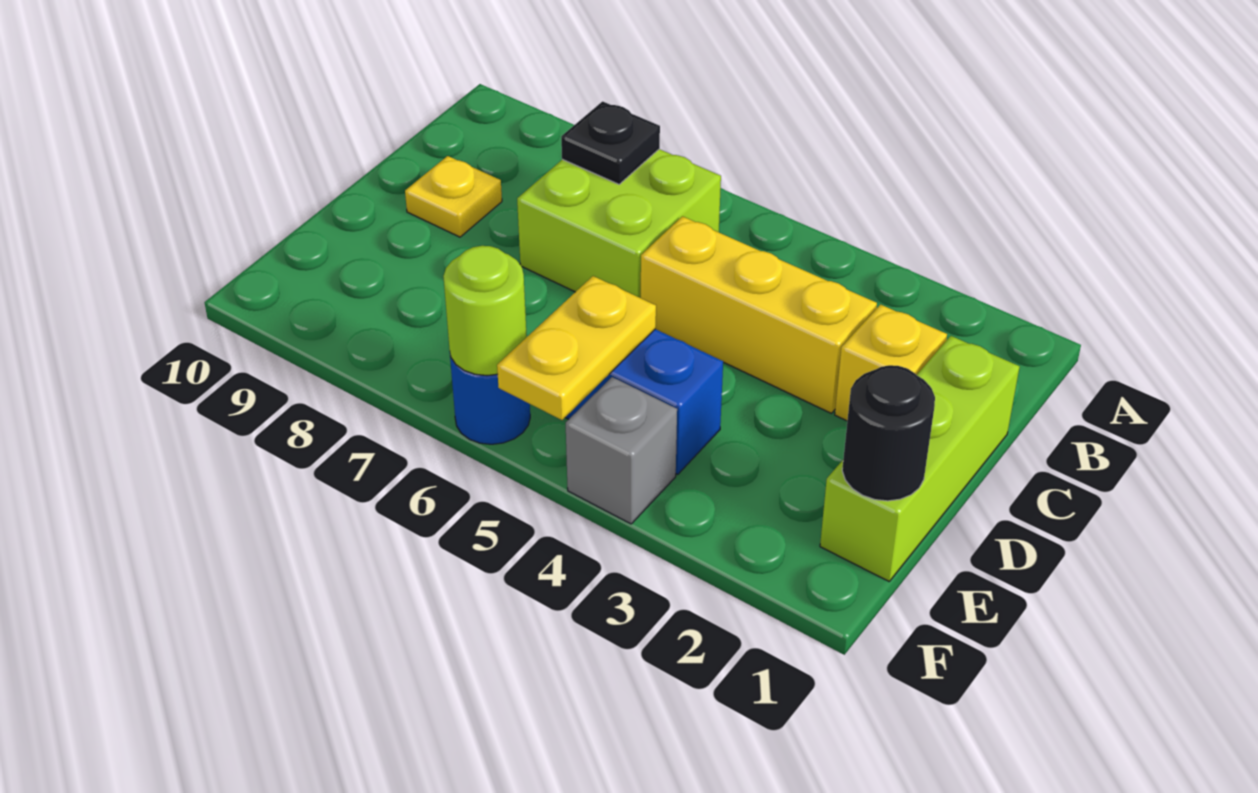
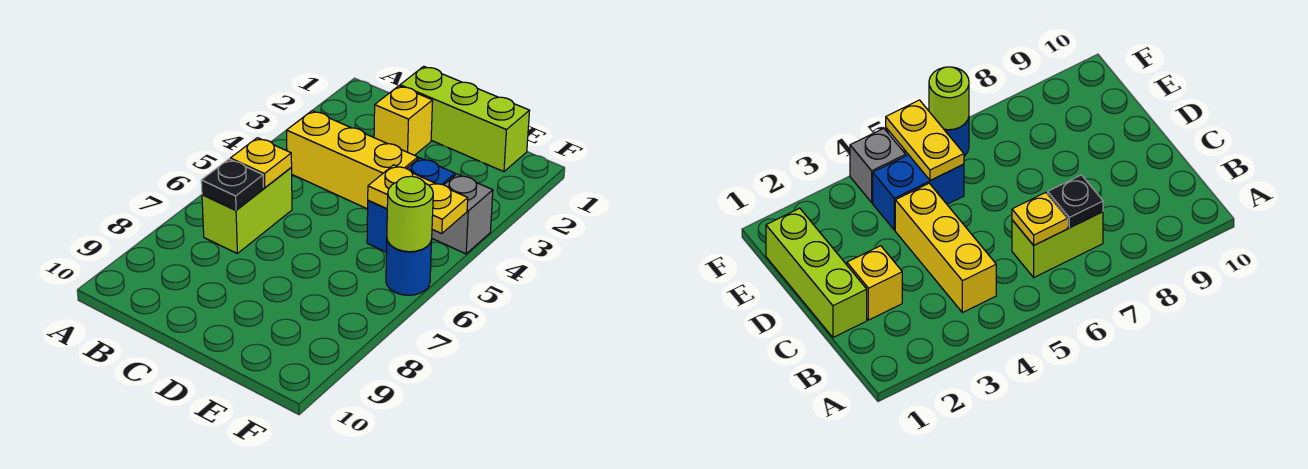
lime 2x2 brick [517,149,721,298] -> lime 1x2 brick [202,168,292,253]
yellow 1x3 brick [641,216,877,413] -> yellow 1x3 brick turned to [287,111,418,209]
yellow 1x1 plate [405,156,502,237] -> yellow 1x1 plate moved to [230,138,292,188]
black 1x1 round brick [842,365,935,501] -> none

